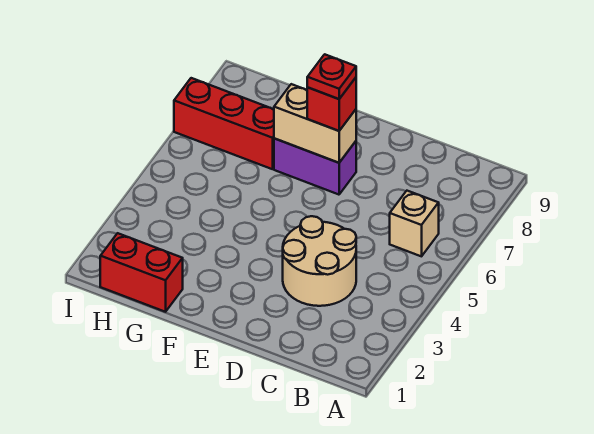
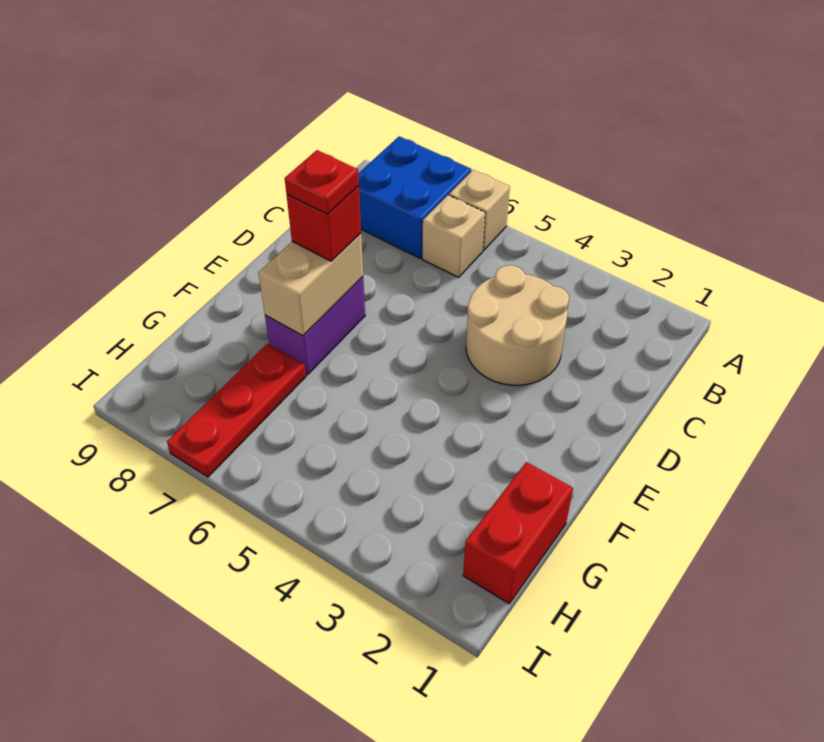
none -> tan 1x1 brick [449,170,510,251]
none -> blue 2x2 brick [358,136,471,259]
red 1x3 brick [174,78,274,169] -> red 1x3 plate [167,344,306,477]

